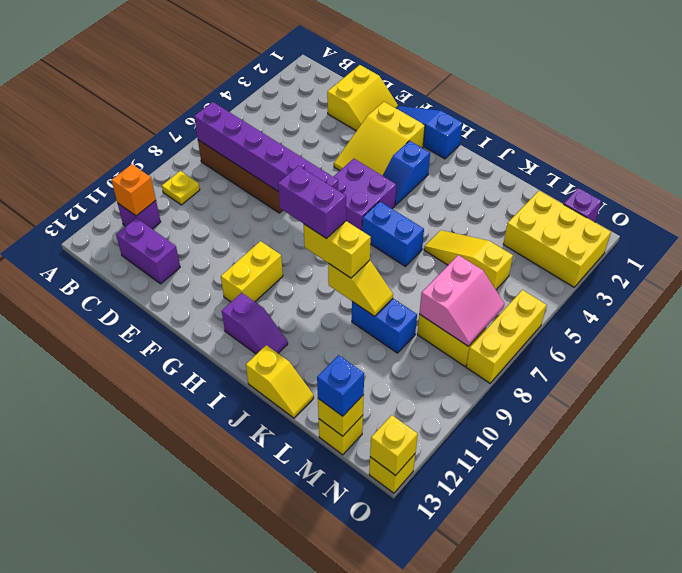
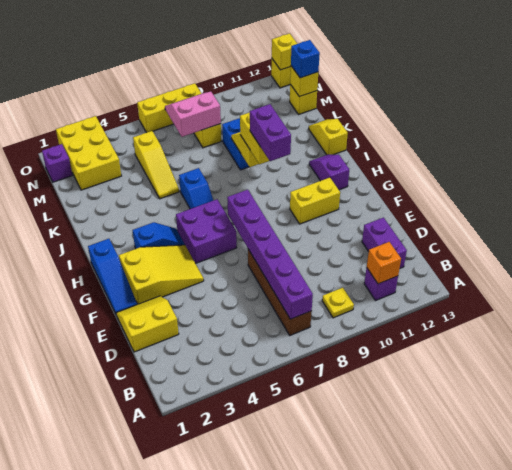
blue 1x2 brick [362,201,424,266] -> blue 1x2 slope [179,168,213,209]

